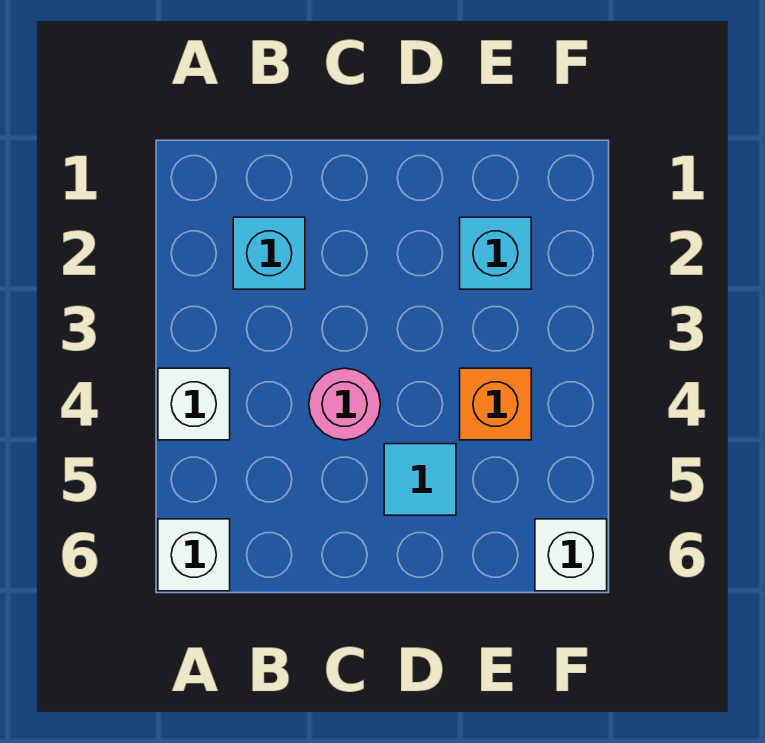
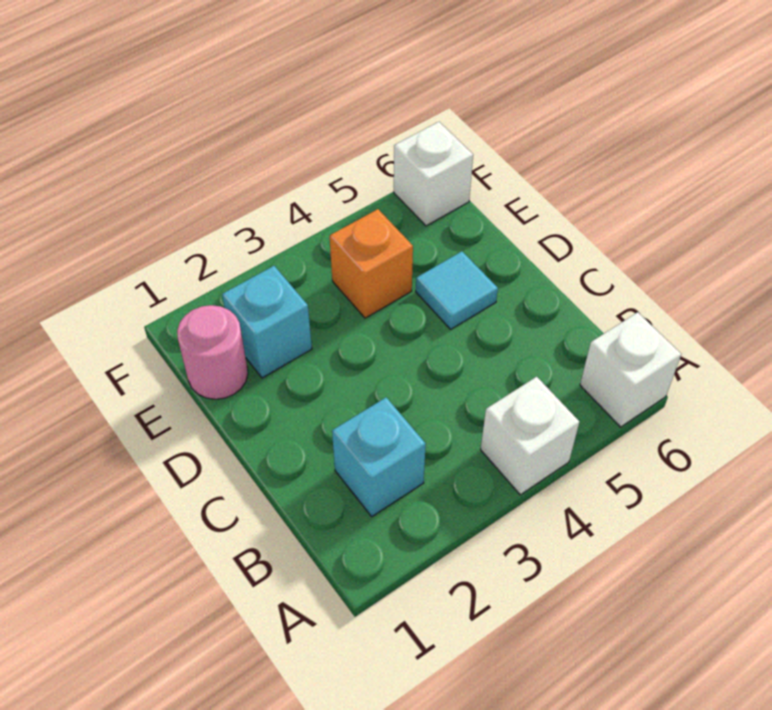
pink 1x1 round brick [309,368,381,440] -> pink 1x1 round brick moved to [177,305,248,399]

